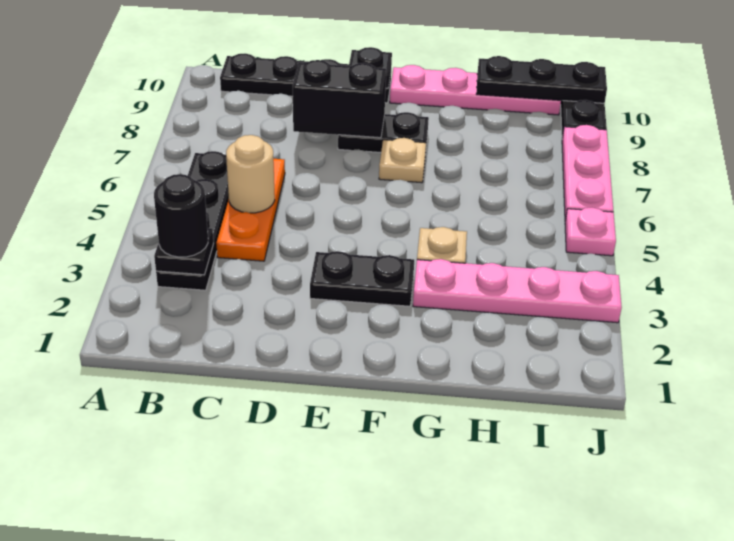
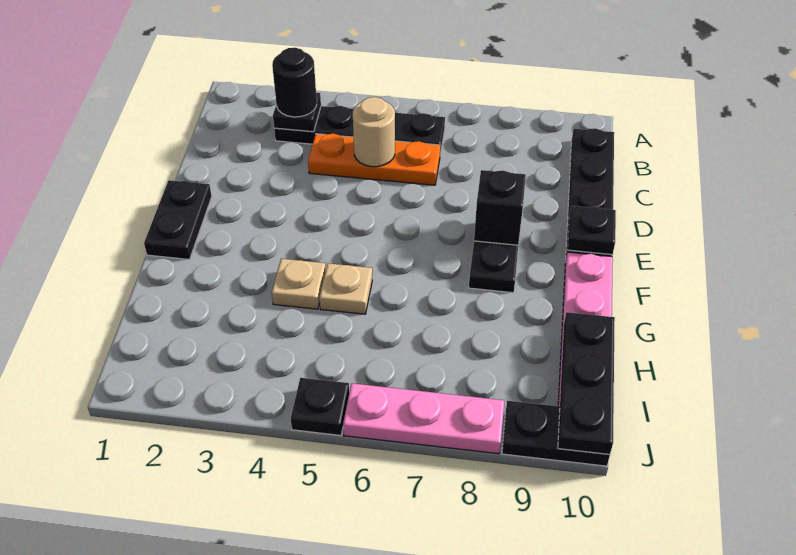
black 1x2 brick [293,60,386,138] -> black 1x1 brick [474,170,526,245]
black 1x2 plate [310,251,414,306] -> black 1x2 plate moved to [144,180,212,259]
tan 1x1 plate [379,138,426,183] -> tan 1x1 plate moved to [319,263,372,314]
pink 1x4 plate [413,259,622,323] -> none
pink 1x1 plate [565,208,616,256] -> black 1x1 plate [291,378,349,435]

